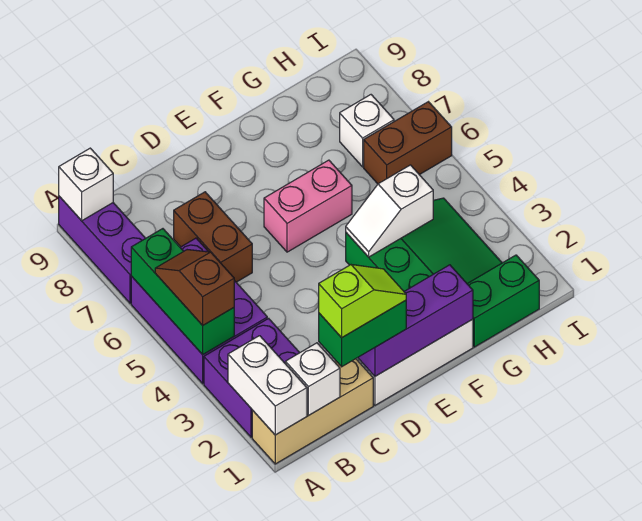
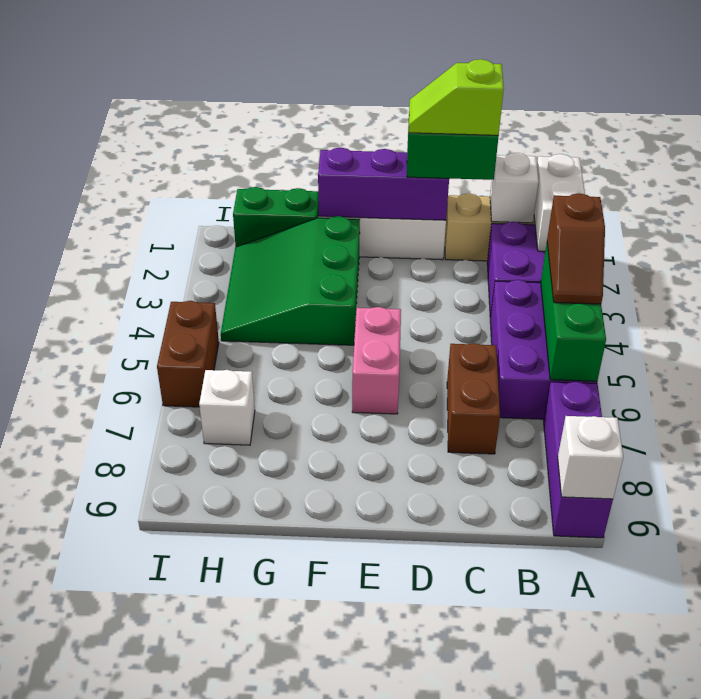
pink 1x2 brick [264,160,352,252] -> pink 1x2 brick turned to [352,307,401,414]
white 1x2 slope [346,165,433,257] -> none
brown 1x2 brick [364,102,452,184] -> brown 1x2 brick turned to [157,301,219,407]

